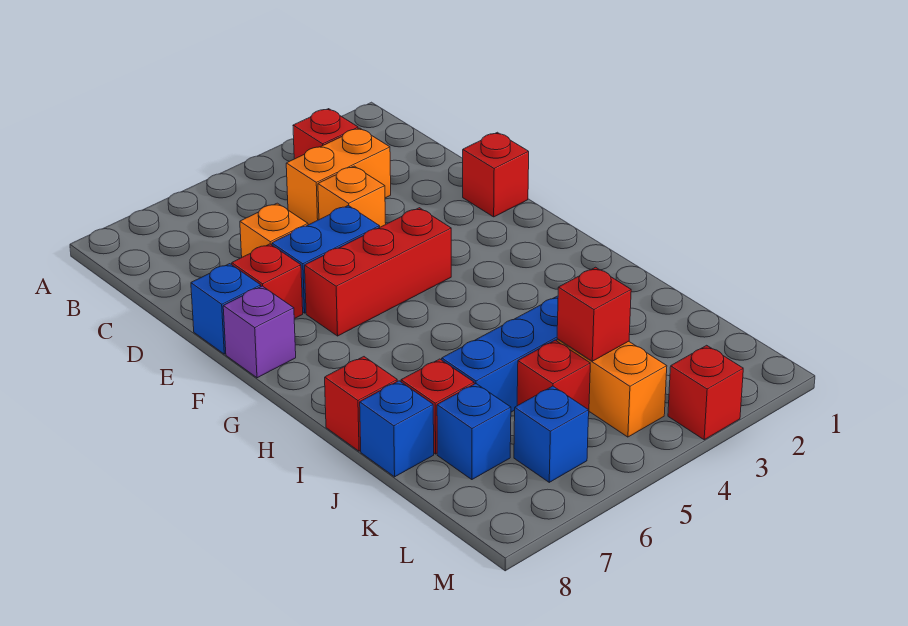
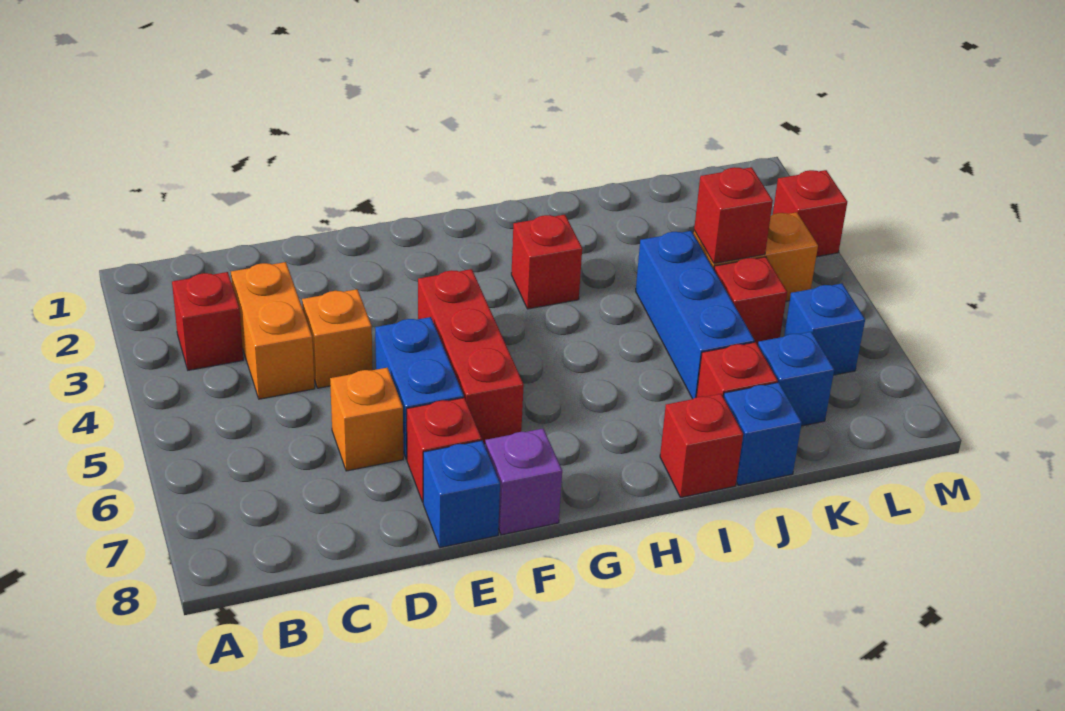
red 1x1 brick [463,132,529,217] -> red 1x1 brick moved to [511,215,582,309]

